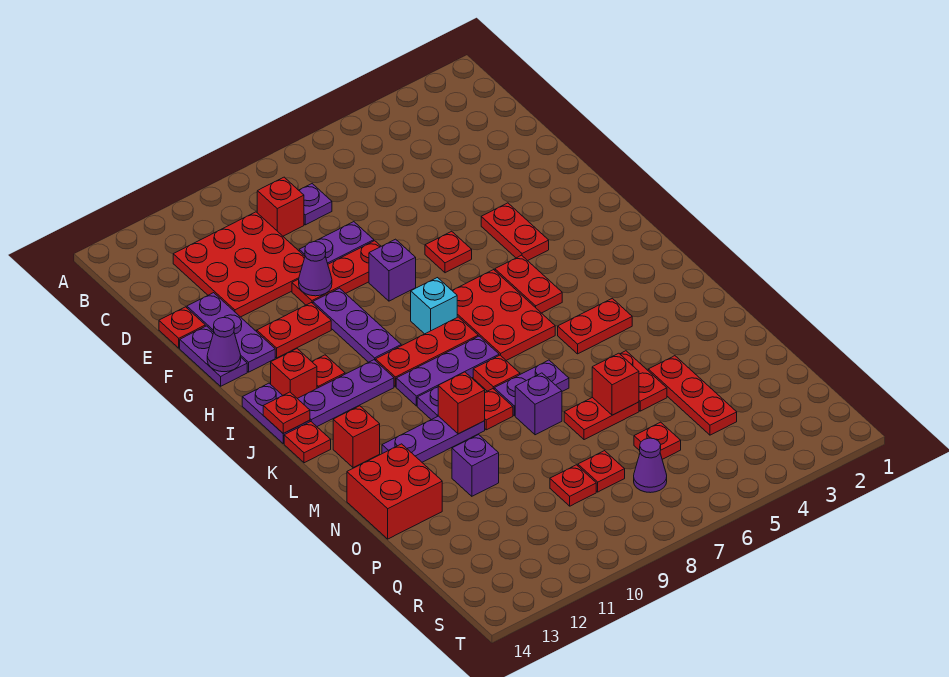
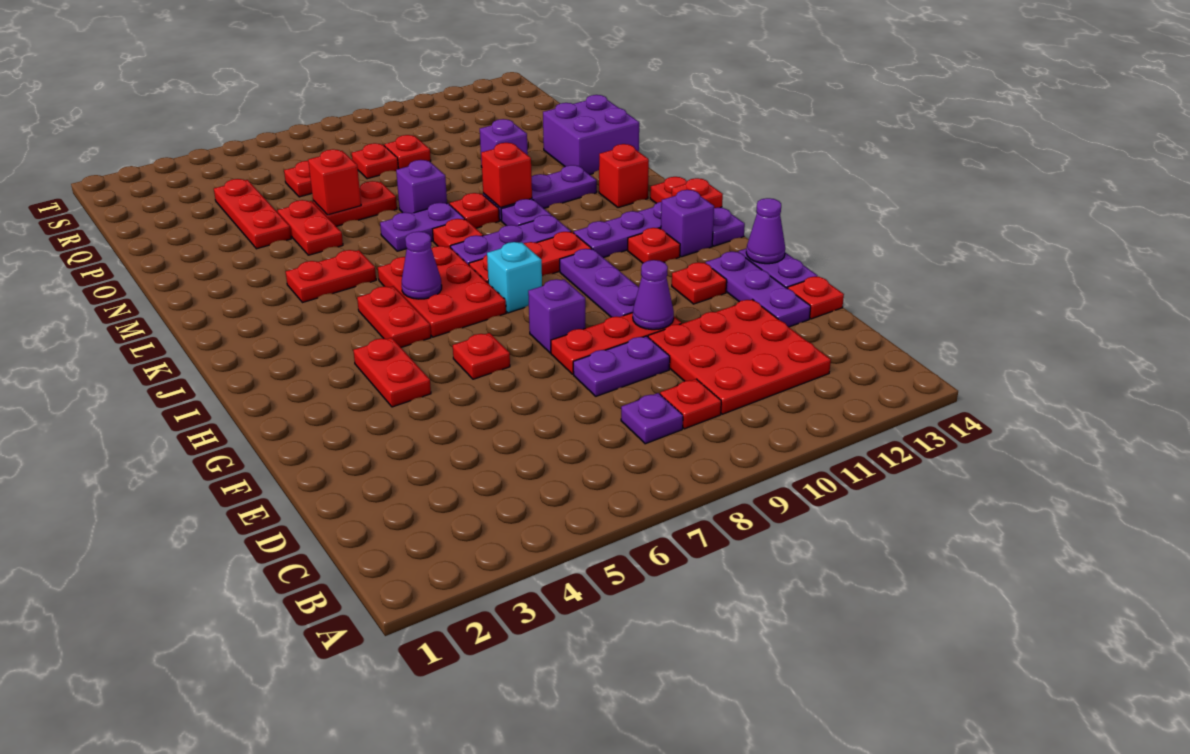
red 1x1 brick [257,177,304,236] -> red 1x1 plate [660,379,721,429]
red 1x2 plate [257,303,331,358] -> red 1x1 plate [672,262,727,304]
red 1x1 brick [271,349,317,398] -> purple 1x1 brick [661,190,714,257]
red 2x2 brick [347,444,442,539] -> purple 2x2 brick [543,95,639,175]
purple 1x1 cone [634,438,667,493] -> purple 1x1 cone moved to [402,231,442,299]

